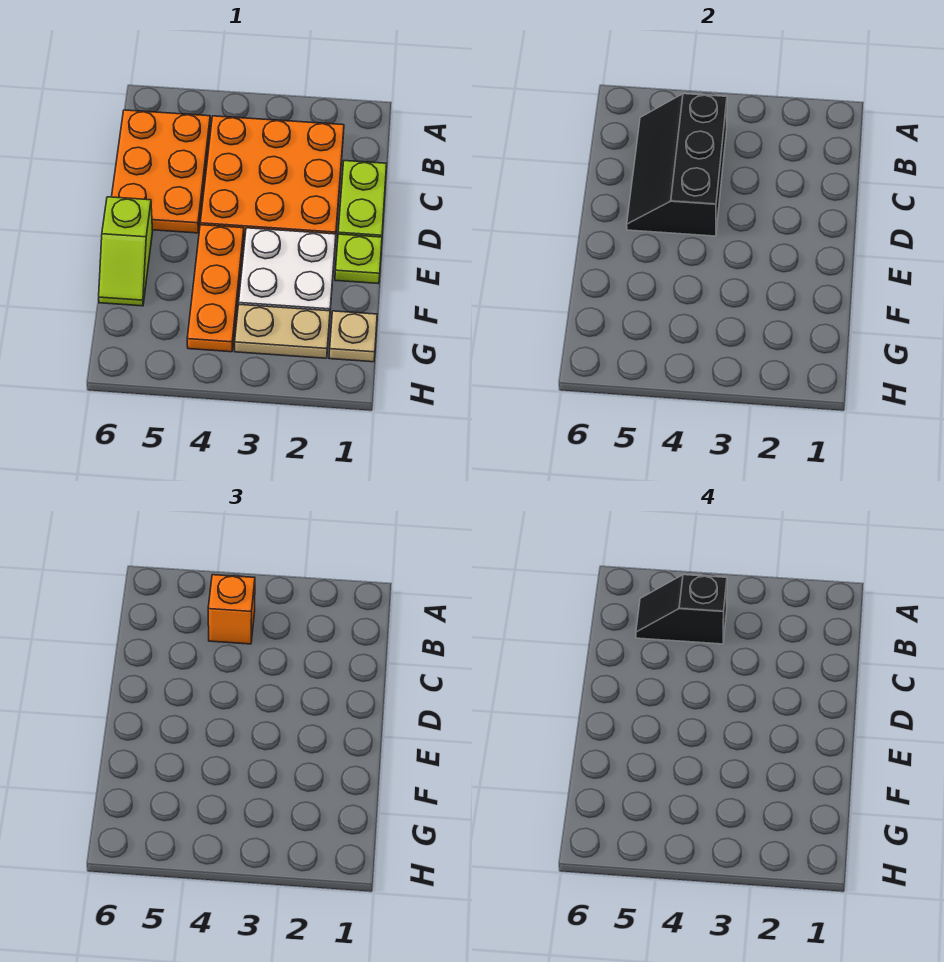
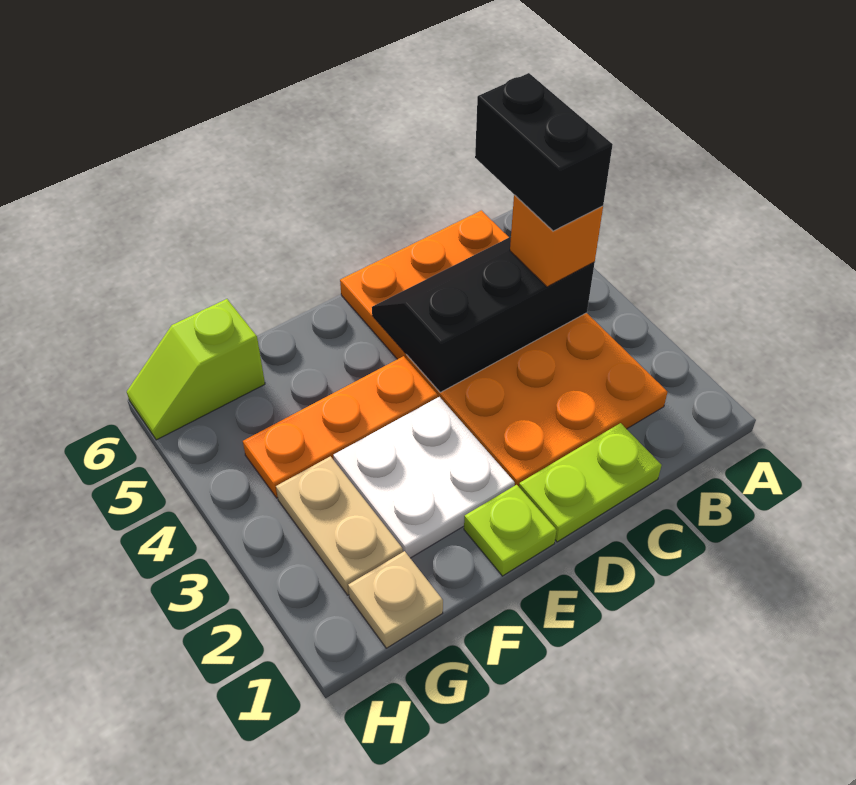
black 1x2 slope [636,575,727,644] -> black 1x2 brick [475,73,613,231]
lime 1x2 slope [99,197,153,306] -> lime 1x2 slope moved to [127,299,265,440]

